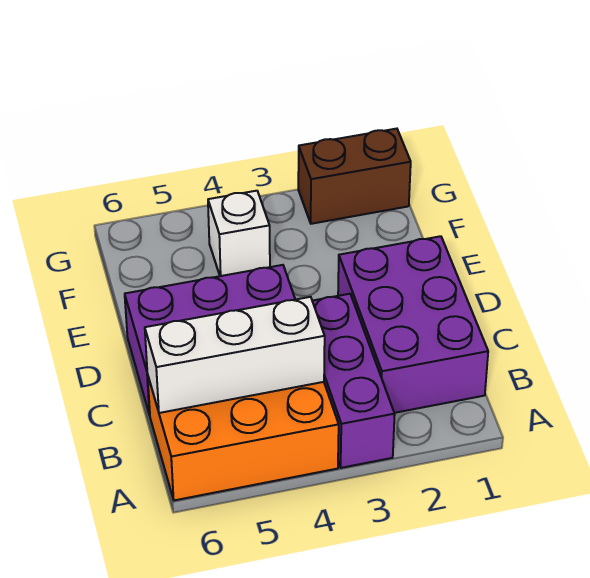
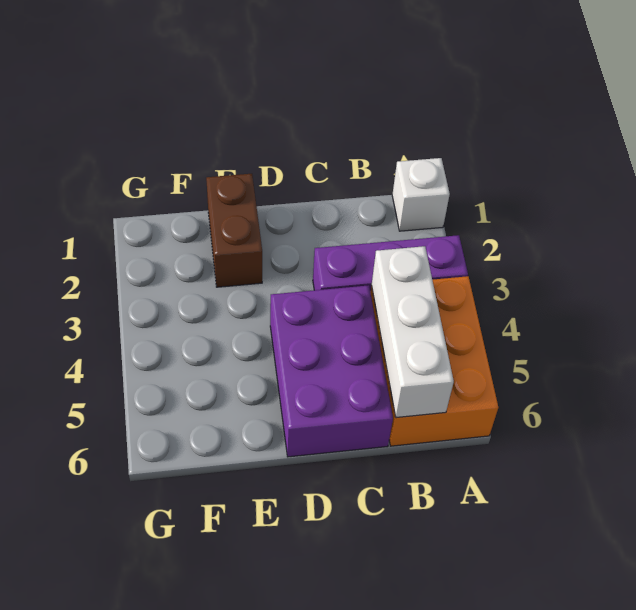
purple 2x3 brick [338,236,488,413] -> none
white 1x1 brick [208,191,270,276] -> white 1x1 brick moved to [392,158,450,231]
brown 1x2 brick [298,129,411,224] -> brown 1x2 brick moved to [206,174,262,287]

